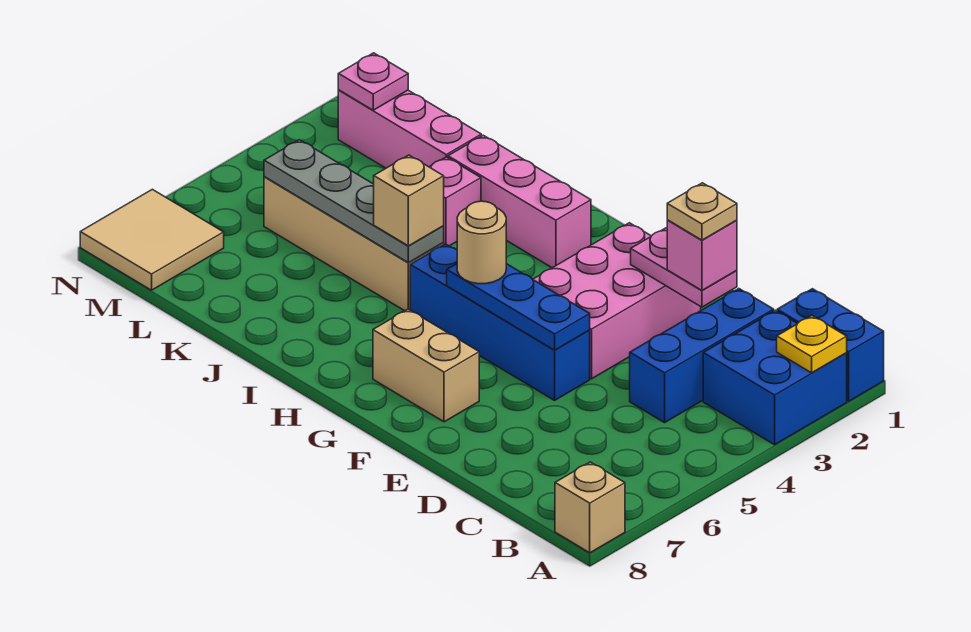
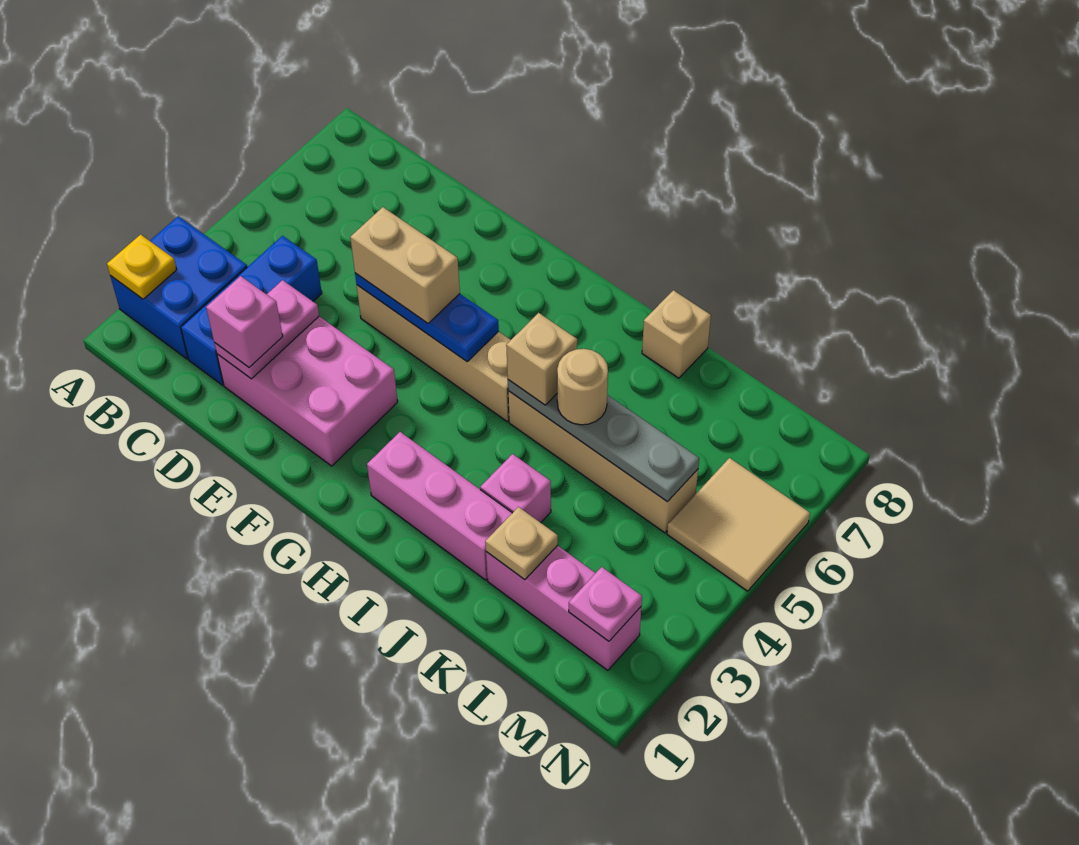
blue 1x2 brick [777,289,884,401] -> none
tan 1x1 brick [555,462,625,553] -> tan 1x1 brick moved to [642,290,711,378]
pink 1x2 plate [631,228,737,307] -> pink 1x2 plate turned to [214,280,319,379]
tan 1x1 plate [667,183,737,240] -> tan 1x1 plate moved to [485,507,558,580]
pink 2x3 brick [533,223,701,379] -> pink 2x3 brick turned to [217,317,398,466]
blue 1x4 brick [410,244,590,400] -> tan 1x4 brick [357,285,510,421]
tan 1x2 brick [373,309,479,422] -> tan 1x2 brick moved to [350,207,460,323]
tan 1x1 round brick [457,201,506,284] -> tan 1x1 round brick moved to [557,349,608,425]
tan 2x2 tile [80,189,224,290] -> tan 2x2 tile moved to [667,458,810,591]

